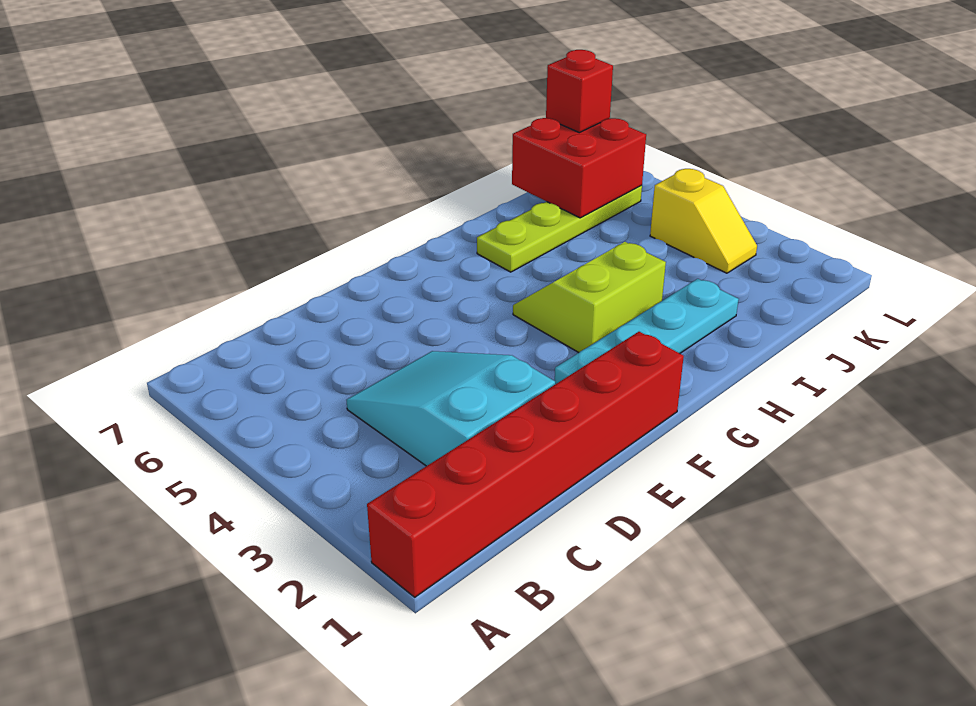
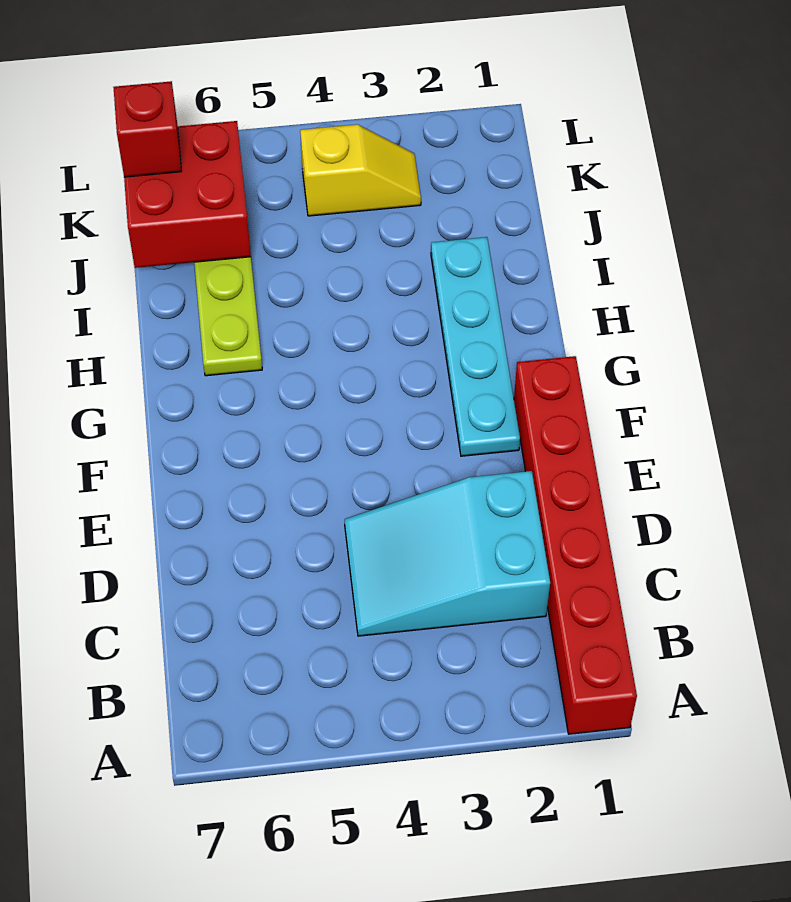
lime 2x2 slope [513,242,666,353] -> none

